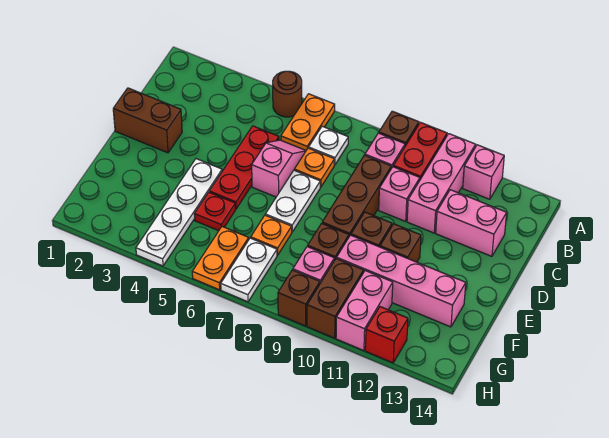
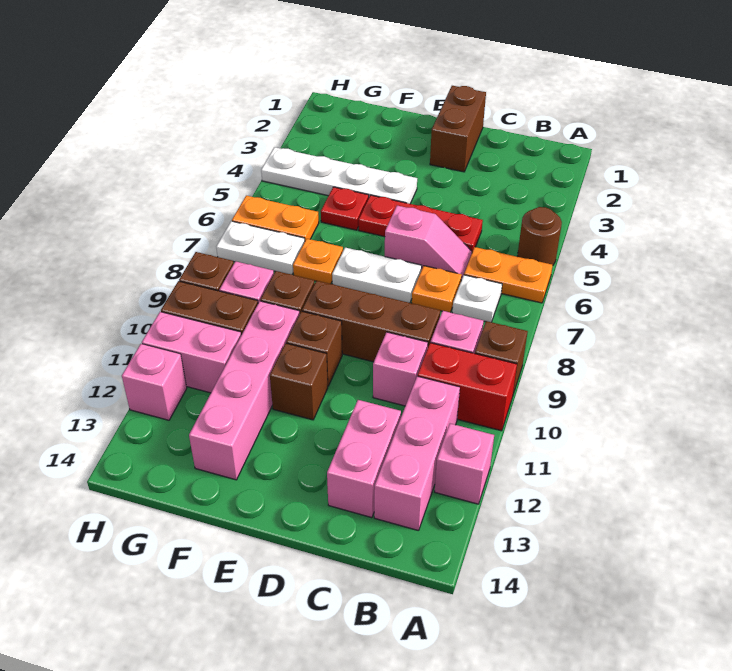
pink 1x3 brick [407,134,476,233] -> pink 1x3 brick turned to [374,376,460,531]
red 1x1 brick [365,307,408,363] -> pink 1x1 brick [122,344,187,420]

